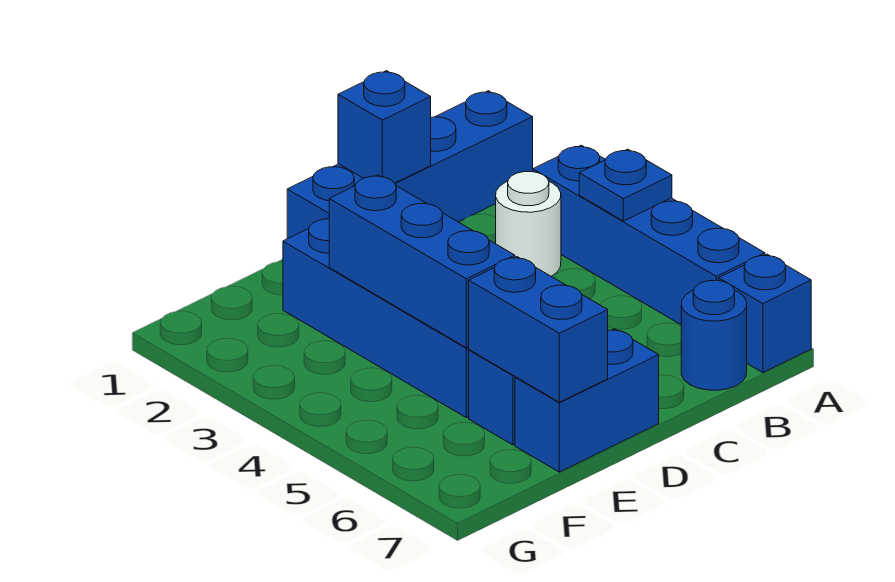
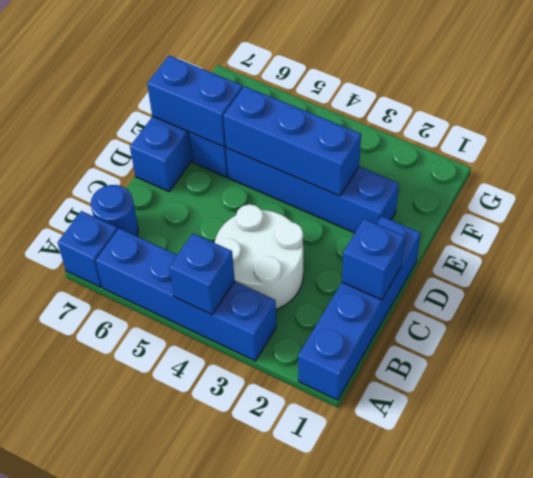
blue 1x1 plate [579,149,672,221] -> blue 1x1 brick [169,233,235,315]
white 1x1 round brick [496,172,561,276] -> white 2x2 round brick [215,204,303,309]

